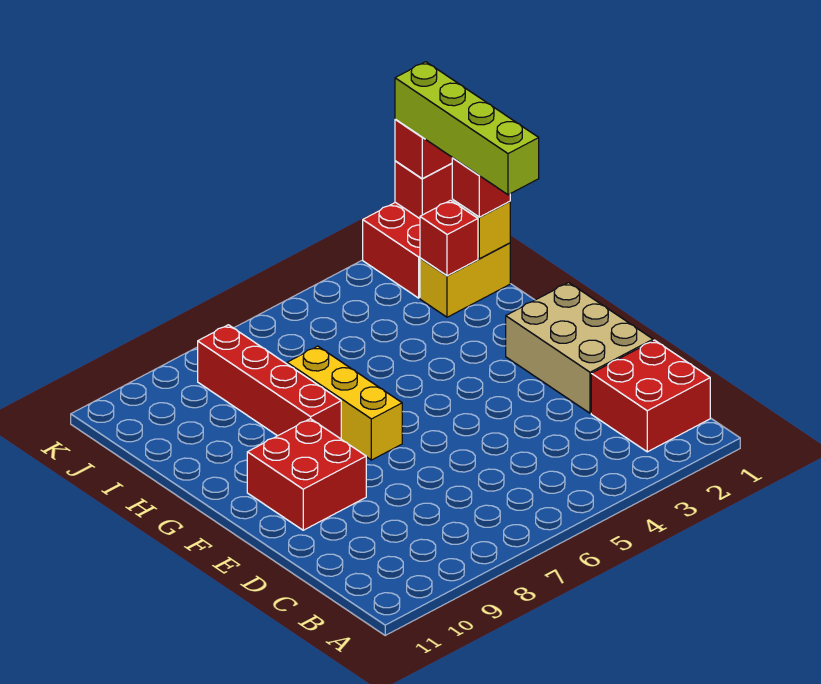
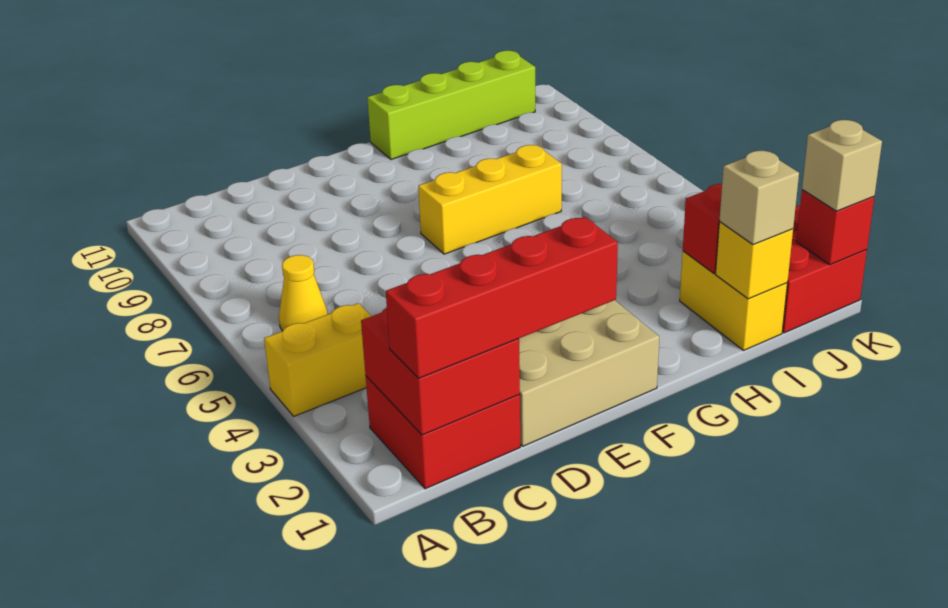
none -> yellow 1x2 brick [264,303,371,416]
none -> yellow 1x1 cone [279,255,327,331]
red 2x2 brick [247,419,366,530] -> red 2x2 brick moved to [361,308,520,435]
red 1x4 brick [198,325,341,439] -> red 1x4 brick moved to [386,217,618,378]
lime 1x4 brick [395,62,539,195] -> lime 1x4 brick moved to [367,51,535,159]
red 1x1 brick [452,158,510,217] -> tan 1x1 brick [719,151,799,245]
red 1x1 brick [395,119,452,179] -> tan 1x1 brick [802,120,882,211]

